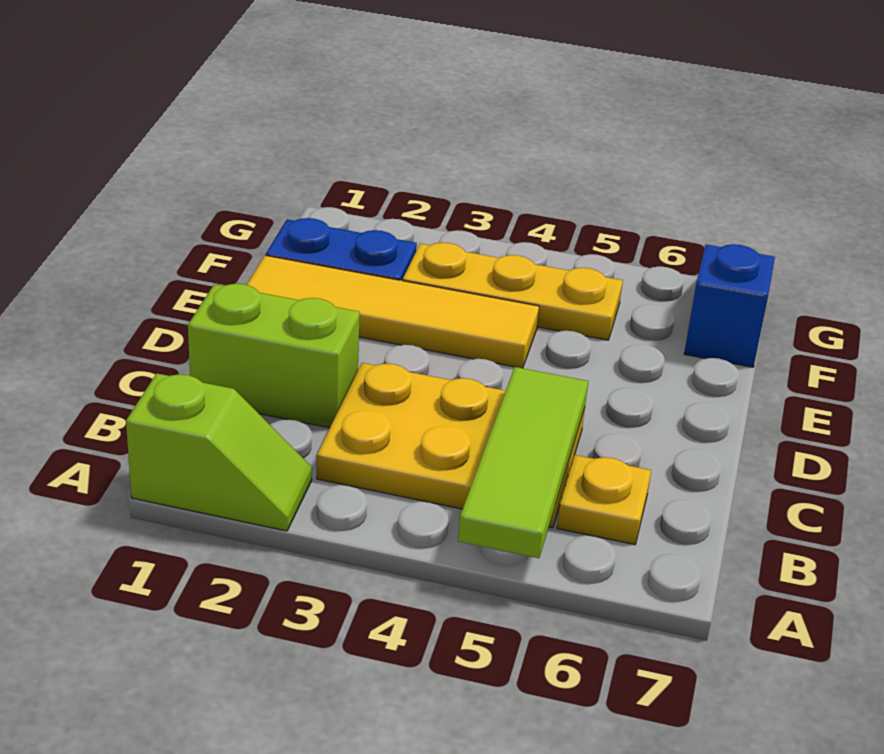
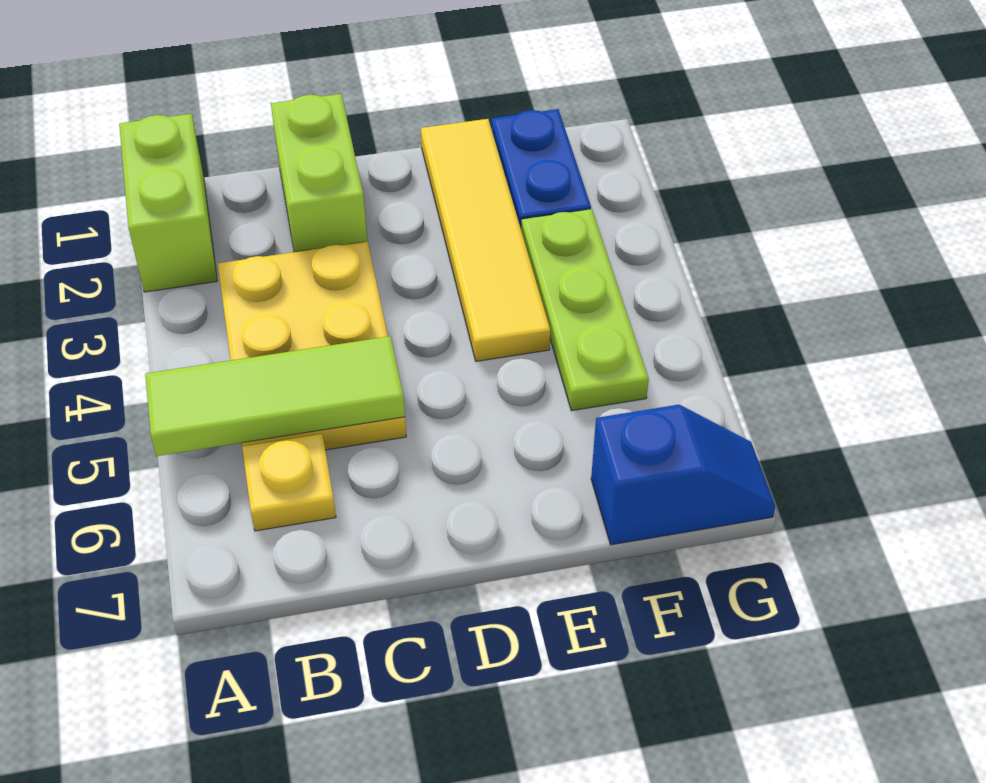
lime 1x2 slope [126,373,312,531] -> lime 1x2 brick [119,114,217,292]
yellow 1x3 plate [403,243,623,340] -> lime 1x3 plate [521,209,649,411]

